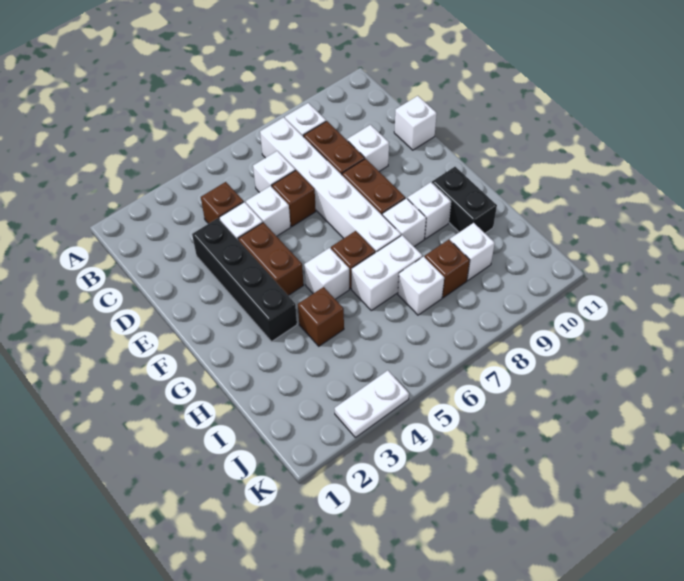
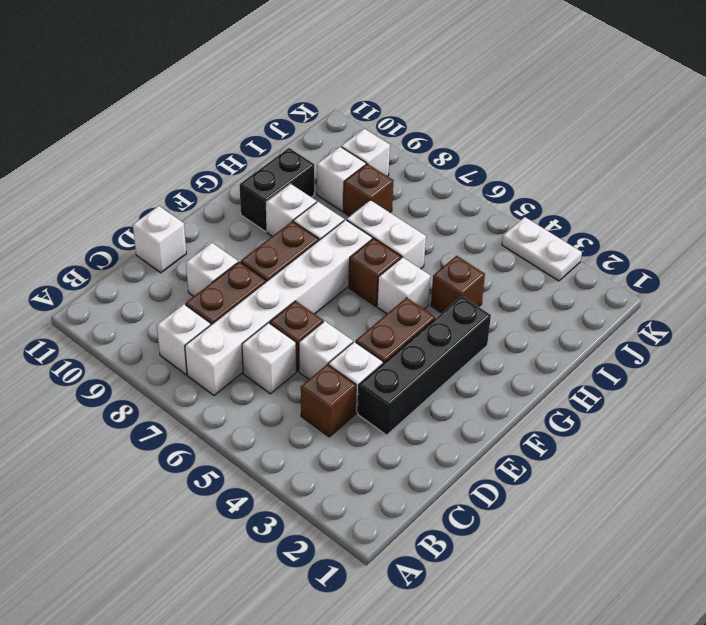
white 1x1 brick [398,257,444,315] -> white 1x1 brick moved to [341,129,390,176]

